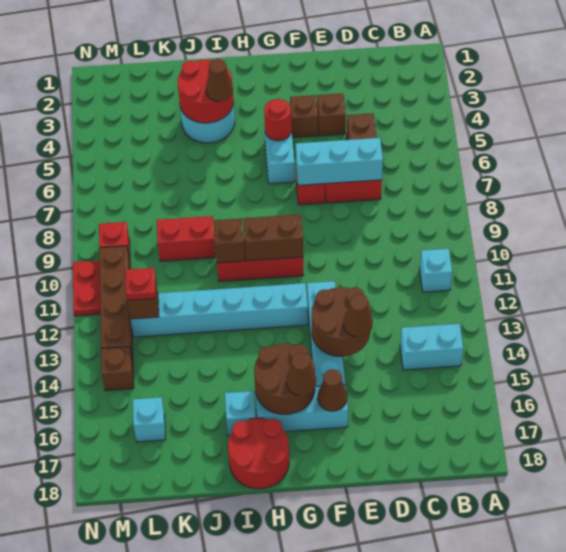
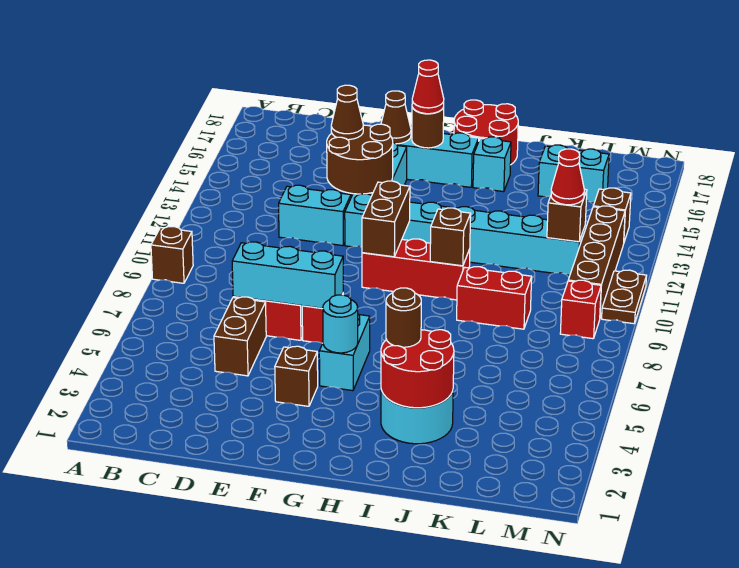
cyan 1x1 brick [420,249,452,292] -> cyan 1x1 brick moved to [538,145,567,197]
cyan 1x2 brick [400,324,463,370] -> cyan 1x2 brick moved to [279,185,351,246]
brown 1x1 brick [317,93,346,136] -> brown 1x1 brick moved to [151,227,193,283]
red 1x1 round brick [264,99,292,141] -> cyan 1x1 round brick [323,295,358,353]
brown 1x2 brick [243,214,303,261] -> brown 1x2 brick turned to [362,181,410,257]
brown 2x2 round brick [254,344,315,414] -> brown 1x1 round brick [412,107,444,148]
brown 1x1 cone [286,353,316,396] -> red 1x1 cone [412,60,444,114]
brown 1x1 cone [206,59,233,101] -> brown 1x1 round brick [386,288,421,347]
red 1x1 plate [125,268,156,300] -> red 1x1 cone [551,149,584,205]
red 1x2 plate [73,260,100,316] -> brown 1x2 plate [602,270,647,324]

